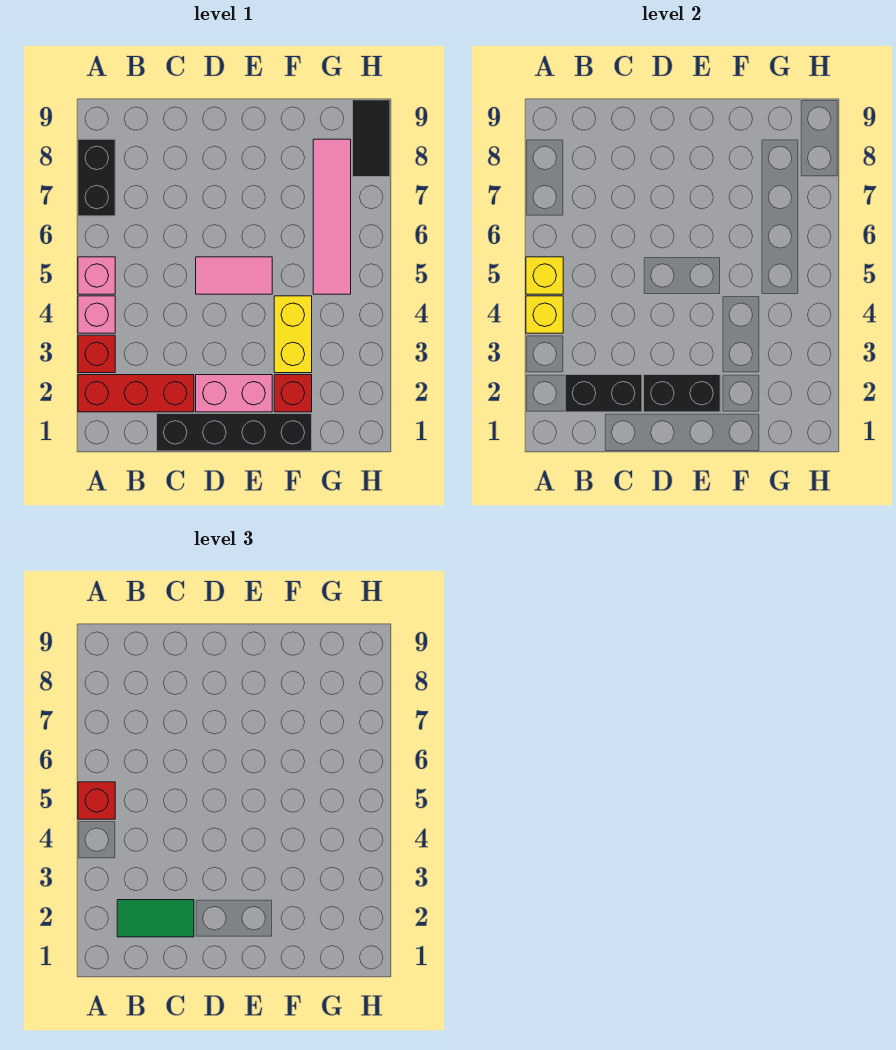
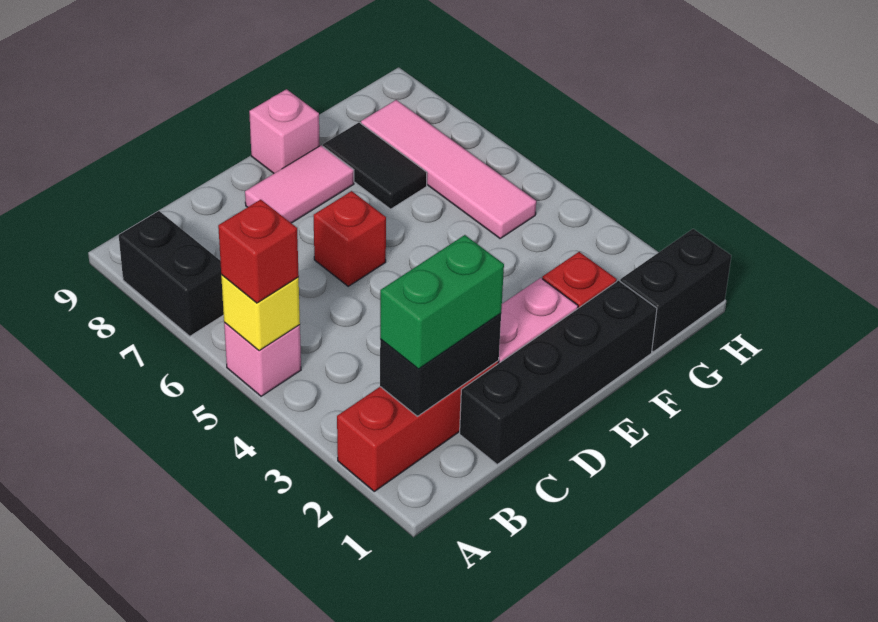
red 1x1 brick [78,335,115,373] -> red 1x1 brick moved to [314,191,386,286]
pink 1x1 brick [78,296,115,333] -> pink 1x1 brick moved to [249,89,320,173]
yellow 1x1 brick [526,296,563,333] -> none
green 1x2 tile [117,900,194,937] -> green 1x2 brick [380,235,504,369]
black 1x2 brick [644,375,720,412] -> black 1x2 brick moved to [620,229,731,352]
pink 1x2 tile [196,257,272,294] -> pink 1x2 tile moved to [245,145,354,223]
yellow 1x2 brick [274,296,312,373] -> none
black 1x2 tile [353,100,390,177] -> black 1x2 tile moved to [323,123,427,209]

